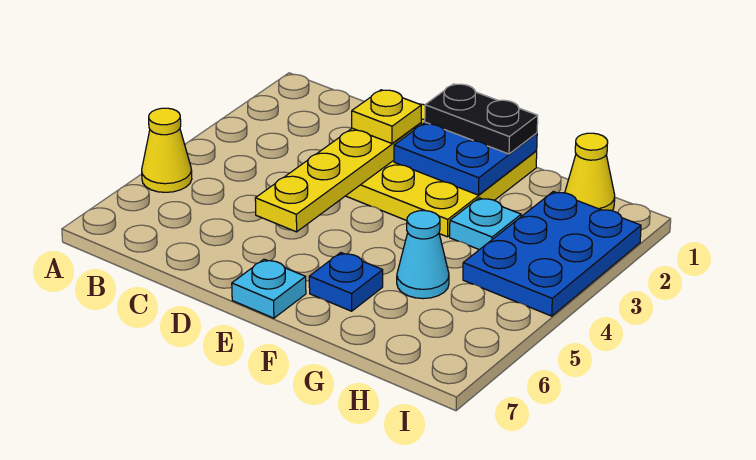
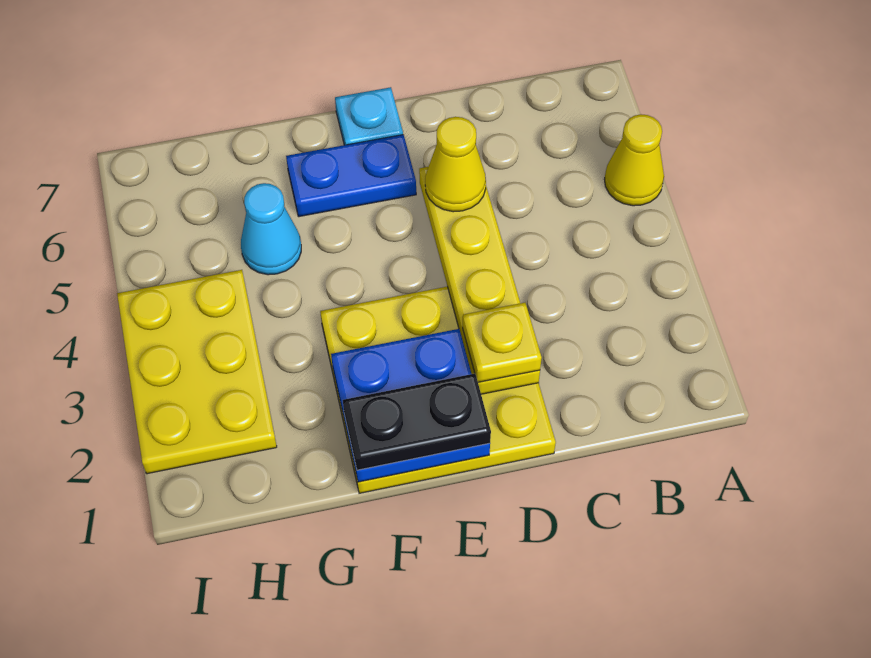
blue 1x1 plate [309,253,383,311] -> blue 1x2 plate [286,135,416,217]
cyan 1x1 plate [450,198,521,250] -> none
yellow 1x1 cone [565,133,615,211] -> yellow 1x1 cone moved to [425,117,486,212]
blue 2x3 plate [463,191,641,316] -> yellow 2x3 plate [117,270,277,474]

